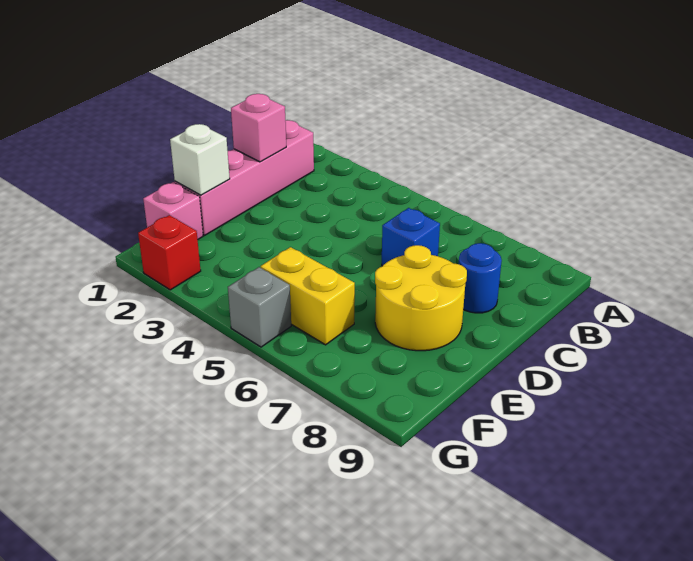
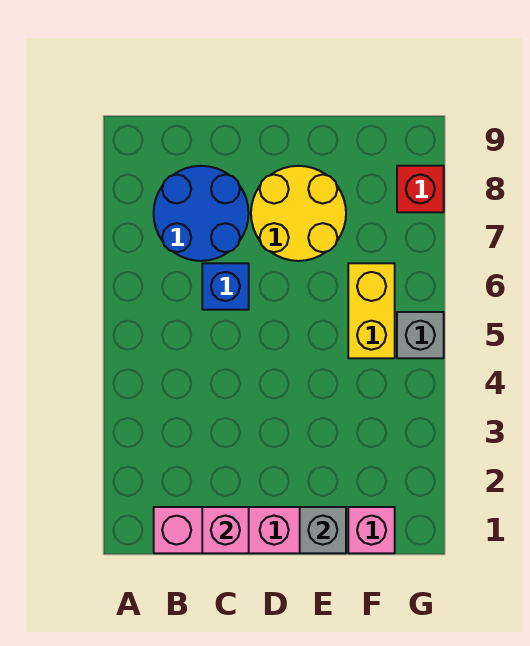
blue 1x1 round brick [459,243,502,313] -> blue 2x2 round brick [154,166,249,261]
white 1x1 brick [170,124,230,195] -> grey 1x1 brick [300,507,346,553]
red 1x1 brick [138,215,201,290] -> red 1x1 brick moved to [397,166,444,212]

